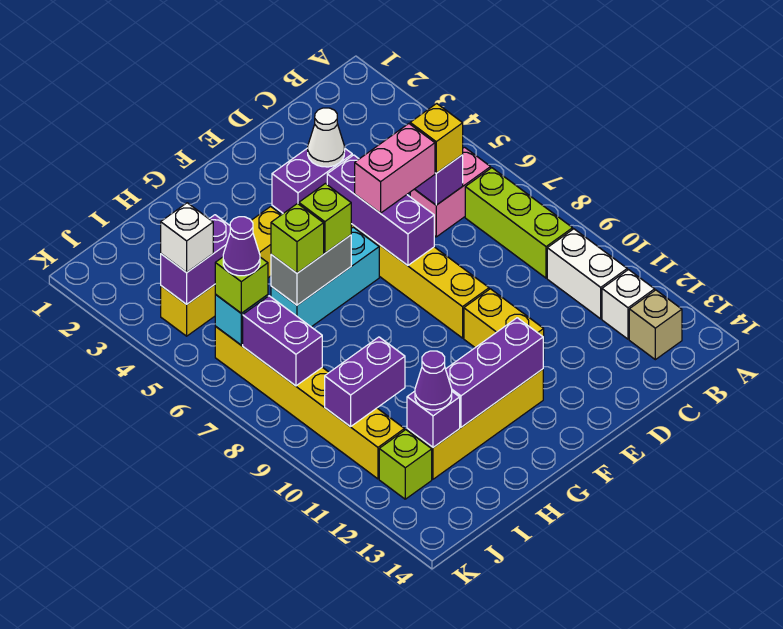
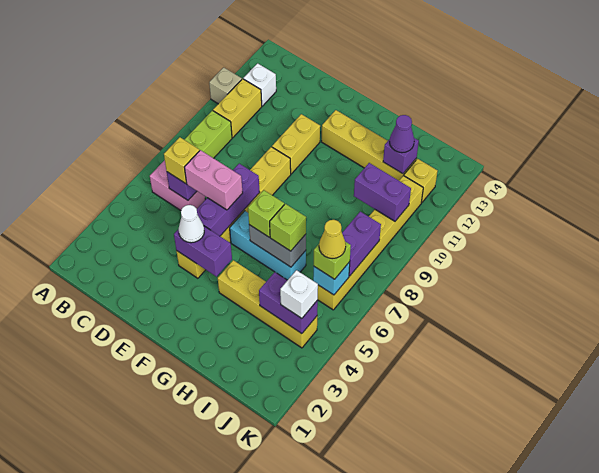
white 1x2 brick [547,229,627,319] -> yellow 1x2 brick [213,79,262,138]
tan 1x1 brick [629,290,682,360] -> tan 1x1 brick moved to [209,67,242,104]
purple 1x3 brick [446,318,543,427] -> none
purple 1x1 cone [223,217,260,276] -> yellow 1x1 cone [319,220,346,259]
lime 1x1 brick [379,430,432,499] -> yellow 1x1 brick [404,159,438,203]

